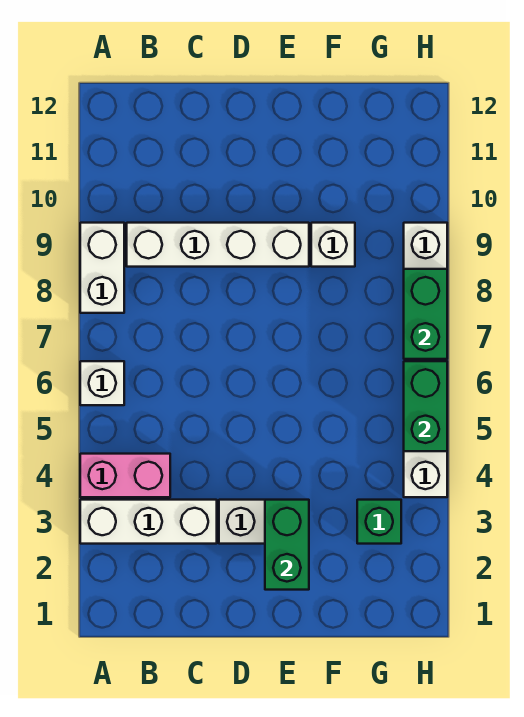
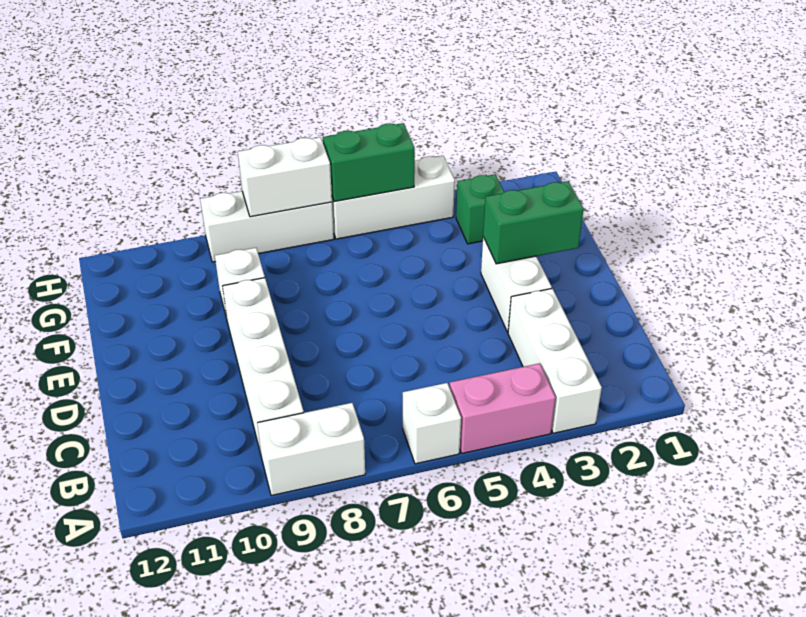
pink 1x2 brick [80,454,170,497] -> pink 1x2 brick turned to [450,363,556,453]
green 1x2 brick [404,269,447,359] -> white 1x2 brick [238,137,332,217]

